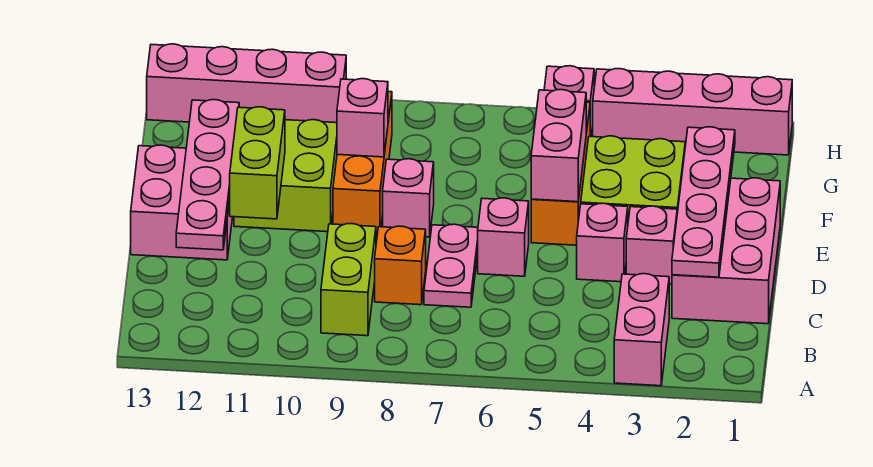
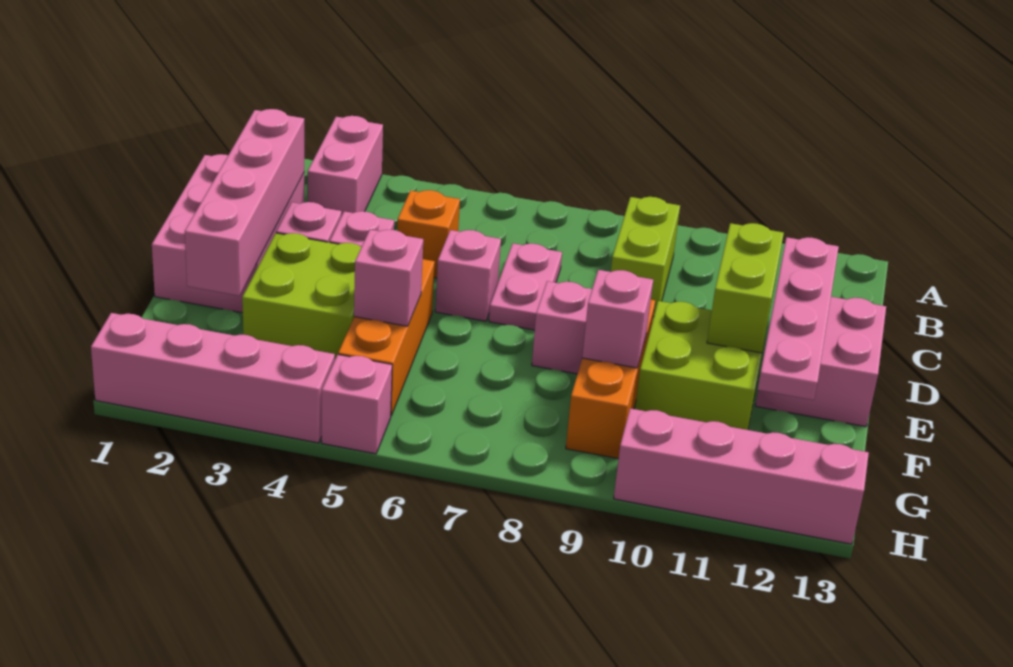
pink 1x4 plate [672,127,735,277] -> pink 1x4 brick [185,109,304,296]
orange 1x1 brick [375,226,426,305] -> orange 1x1 brick moved to [397,190,460,278]
pink 1x2 brick [531,90,586,202] -> pink 1x1 brick [354,230,423,326]

